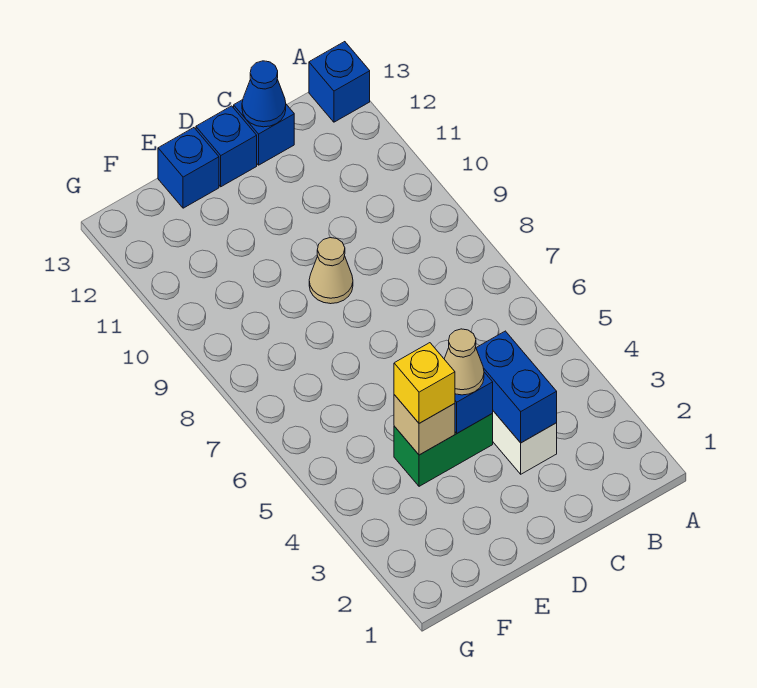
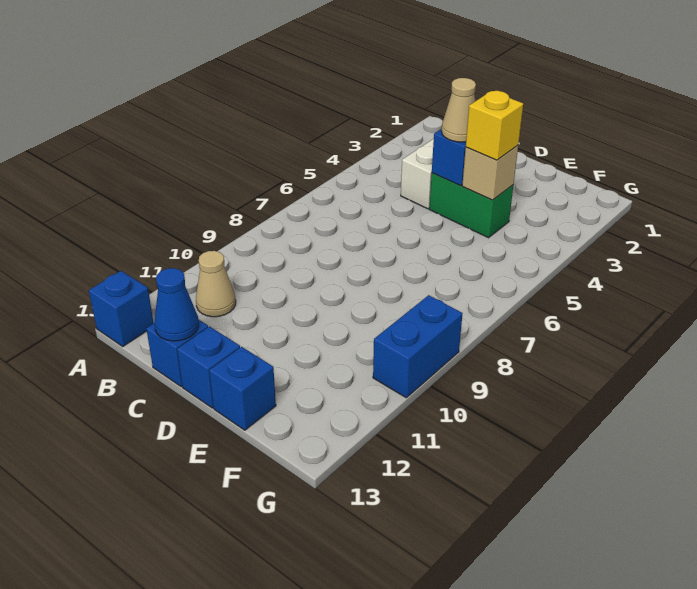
blue 1x2 brick [476,331,557,443] -> blue 1x2 brick moved to [373,295,463,398]
tan 1x1 cone [309,238,353,304] -> tan 1x1 cone moved to [196,251,236,317]

